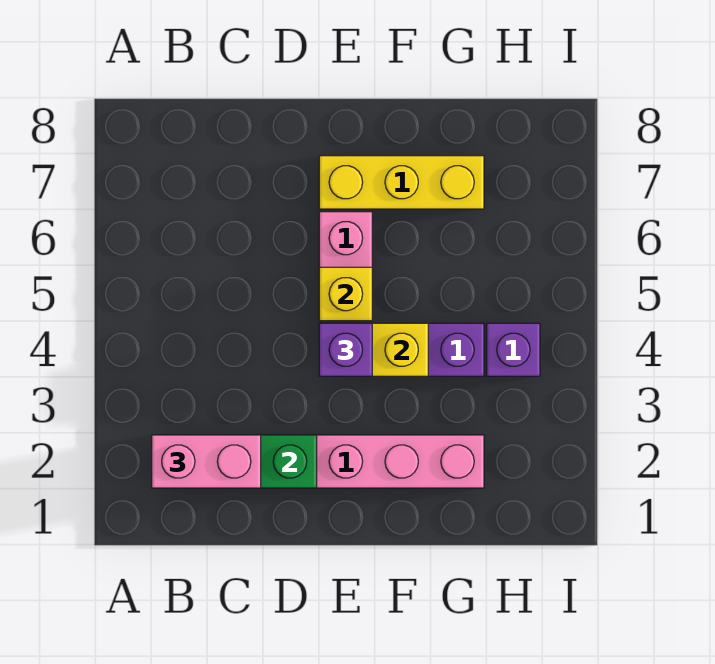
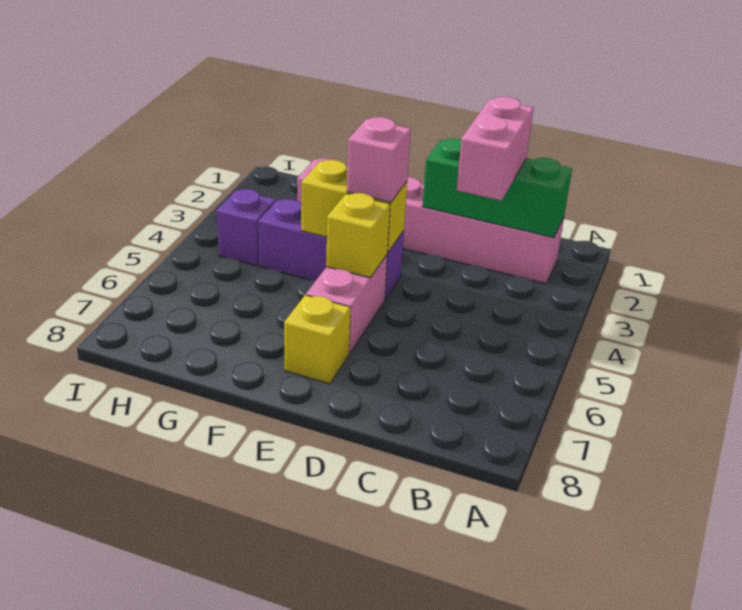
pink 1x2 brick [152,435,261,488] -> pink 1x2 brick turned to [457,97,533,201]
purple 1x1 brick [319,323,372,376] -> pink 1x1 brick [347,117,411,202]
yellow 1x3 brick [319,156,484,209] -> yellow 1x1 brick [284,295,350,384]

